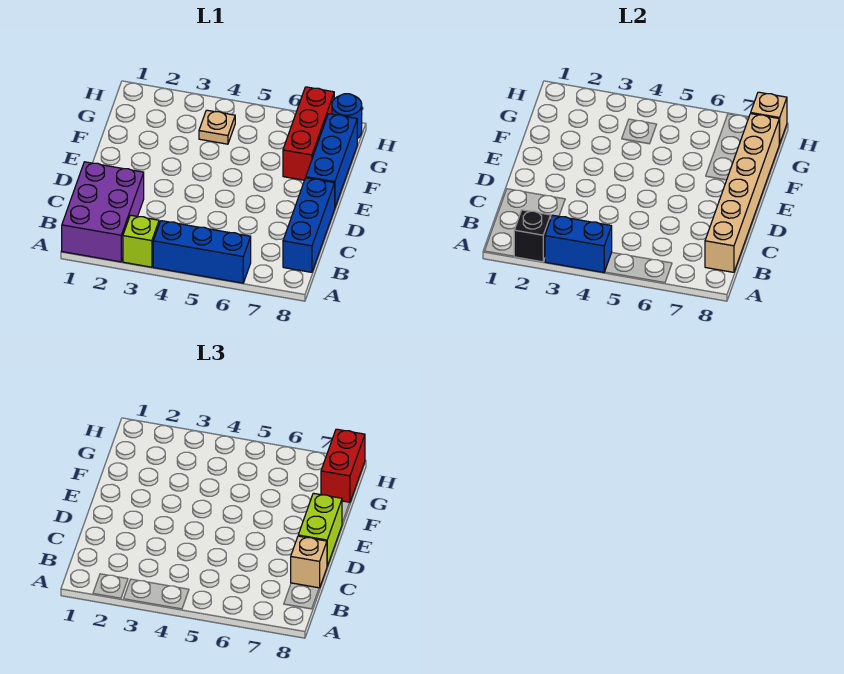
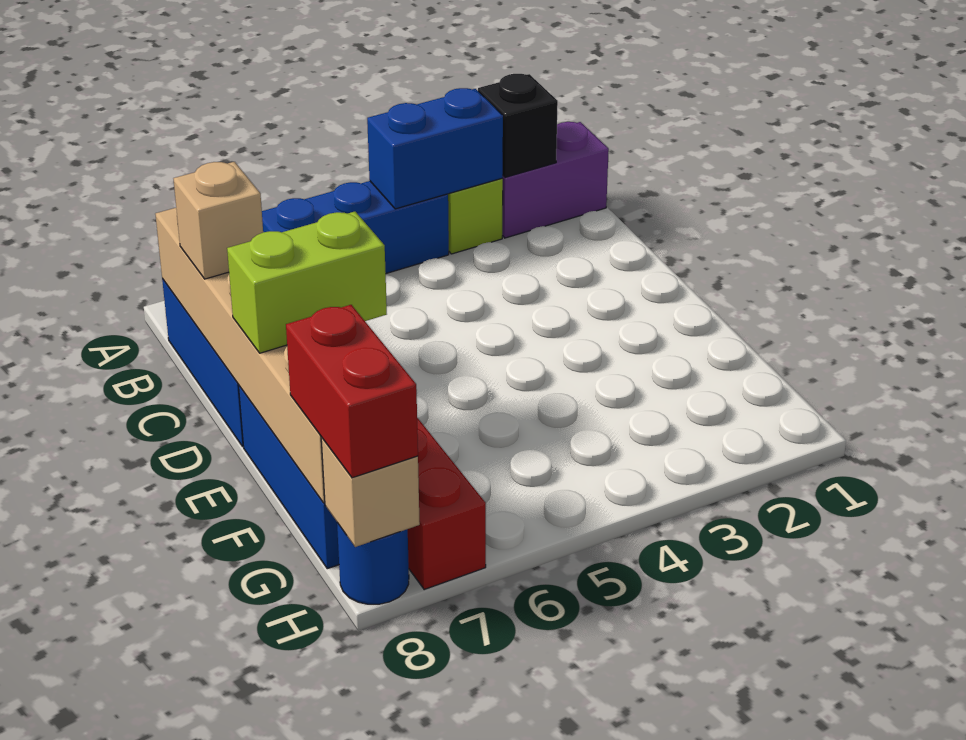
purple 2x3 brick [62,162,144,262] -> purple 1x2 brick [502,122,609,238]
lime 1x2 brick [298,493,342,566] -> lime 1x2 brick turned to [227,212,387,353]
tan 1x1 plate [199,110,235,144] -> none

